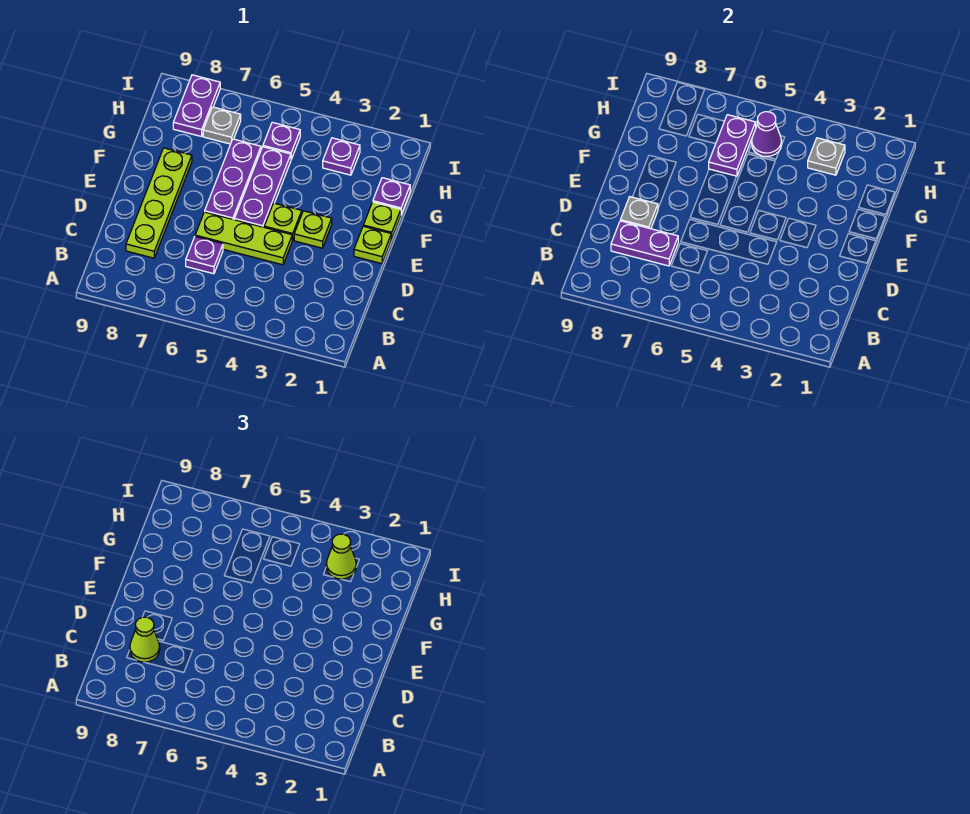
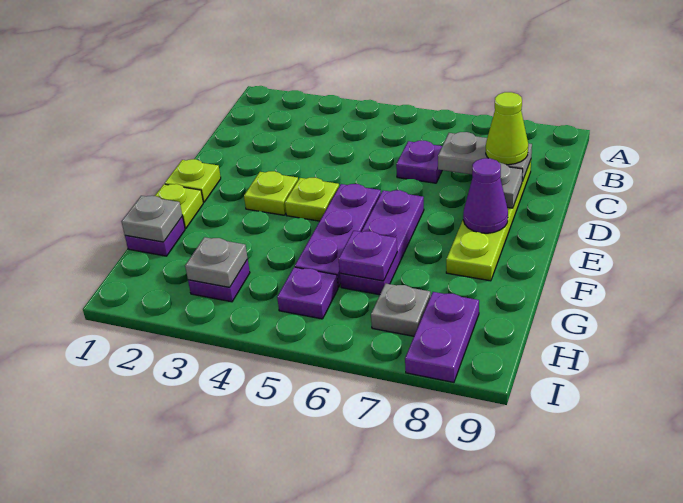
purple 1x2 plate [611,221,678,266] -> grey 1x2 plate [438,132,532,181]
lime 1x3 plate [195,212,292,265] -> none
none -> grey 1x1 plate [121,196,182,242]
purple 1x2 plate [709,115,756,176] -> purple 1x1 plate [339,231,397,281]
lime 1x1 cone [326,534,356,579] -> none
purple 1x1 cone [752,112,782,157] -> purple 1x1 cone moved to [463,158,508,233]

